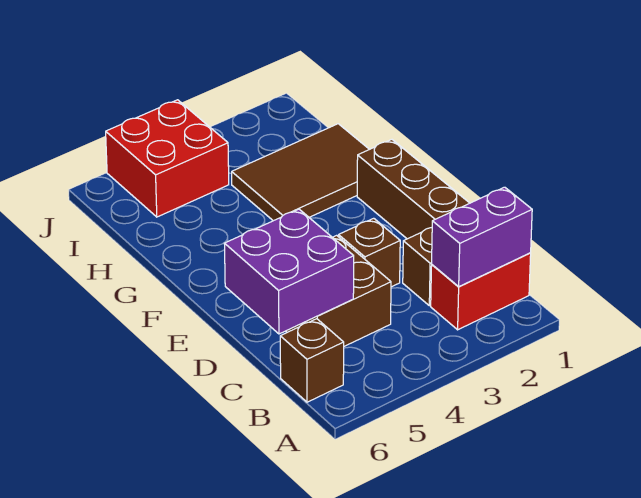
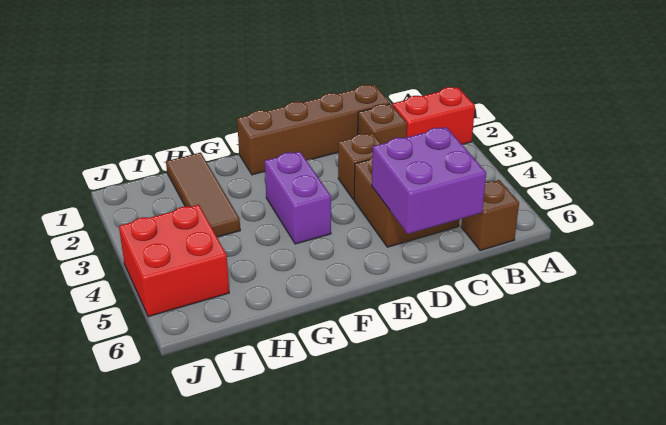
red 1x2 brick [431,253,531,330] -> red 1x2 brick turned to [393,87,475,144]
purple 1x2 brick [432,187,532,286] -> purple 1x2 brick moved to [265,152,331,244]
brown 2x3 tile [232,124,369,221] -> brown 1x3 tile [166,153,240,237]

